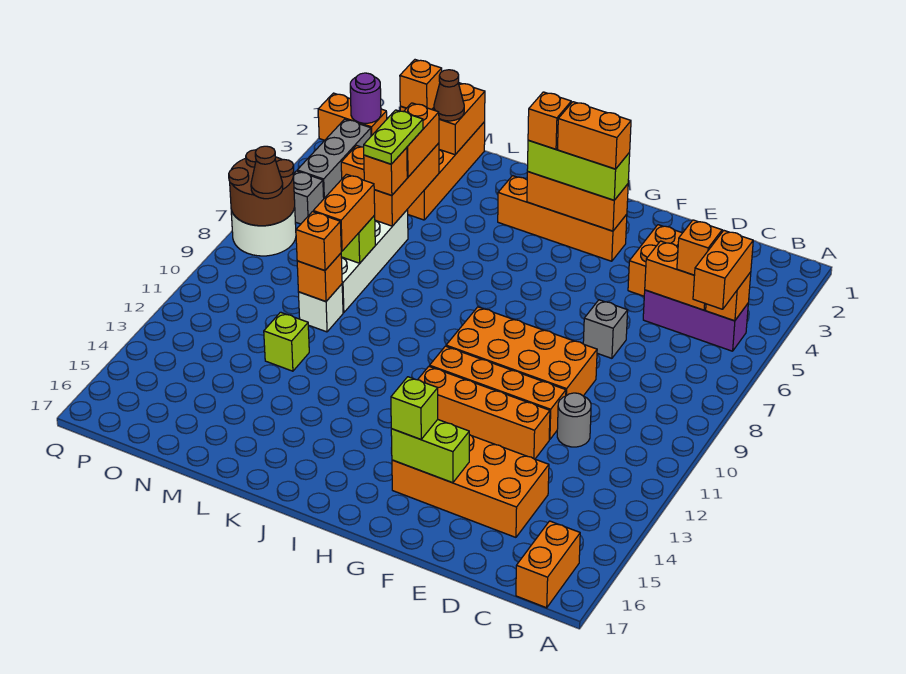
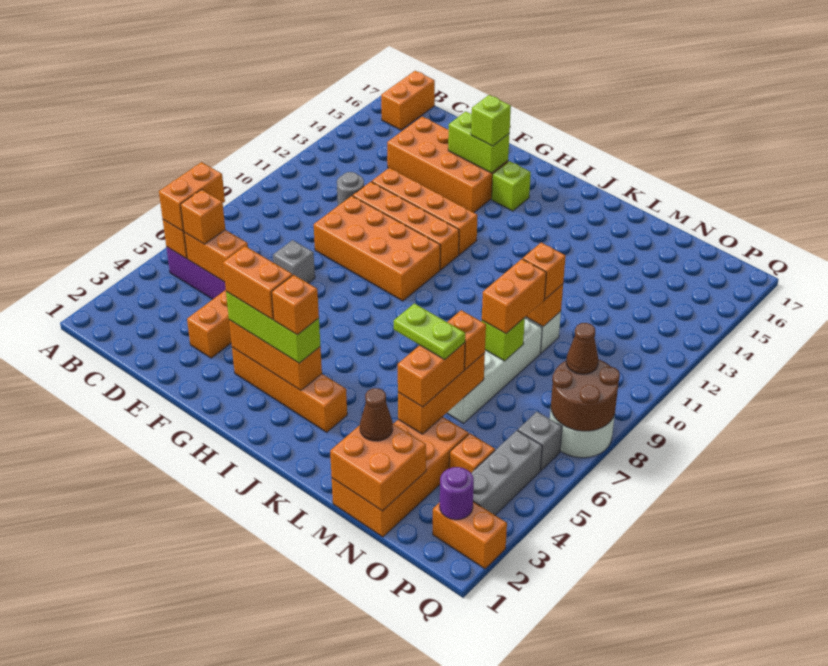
lime 1x2 plate [364,110,423,164] -> lime 1x2 plate turned to [394,303,465,359]
lime 1x1 brick [264,312,309,371] -> lime 1x1 brick moved to [492,161,531,211]
orange 1x1 brick [400,60,442,109] -> none

